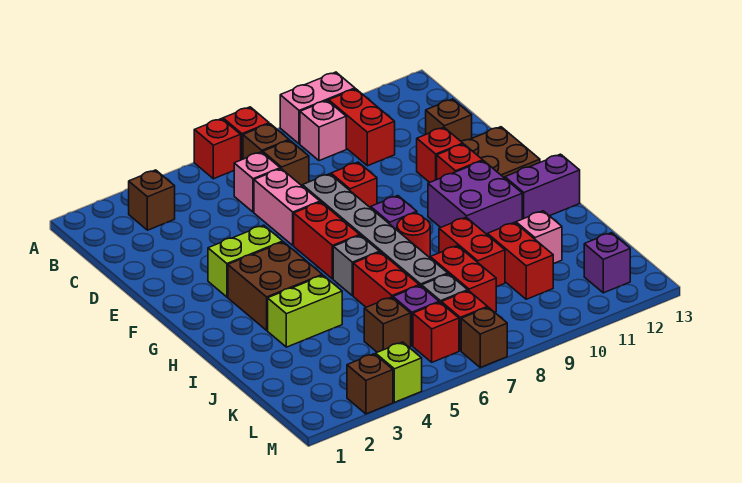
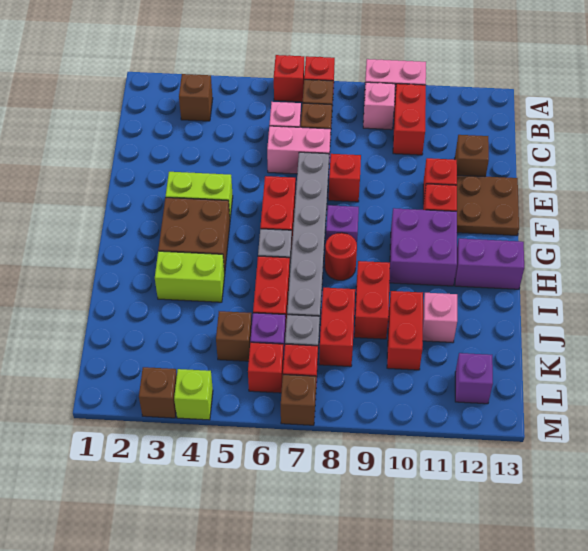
pink 1x2 brick [254,169,320,245] -> pink 1x2 brick turned to [267,126,331,174]

